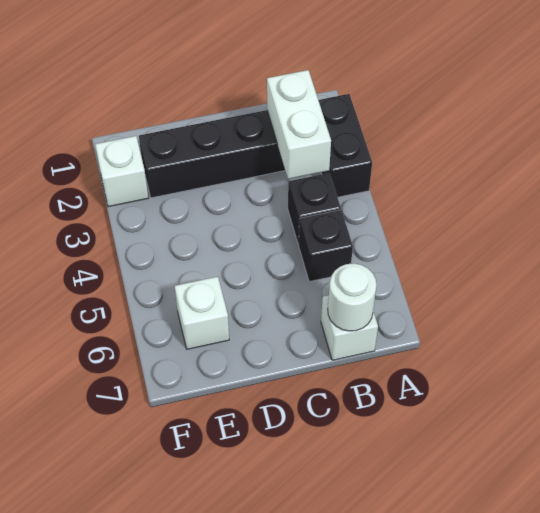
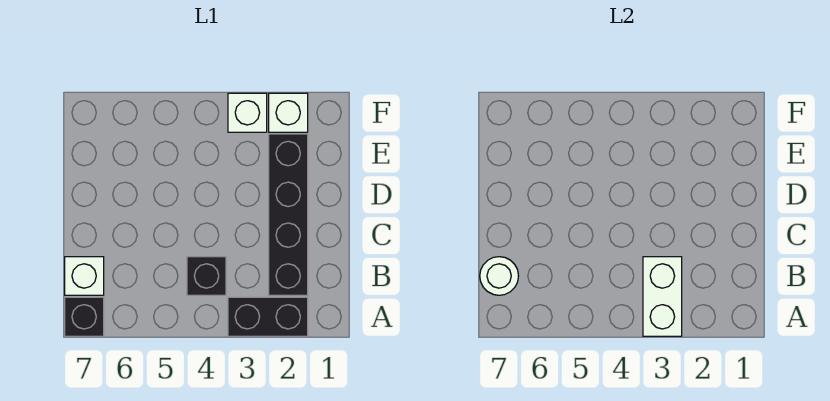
white 1x2 brick [267,70,331,179] -> white 1x2 brick turned to [643,257,682,336]
black 1x1 brick [299,210,353,282] -> black 1x1 brick moved to [65,297,104,336]
white 1x1 brick [175,277,229,349] -> white 1x1 brick moved to [228,93,267,132]

